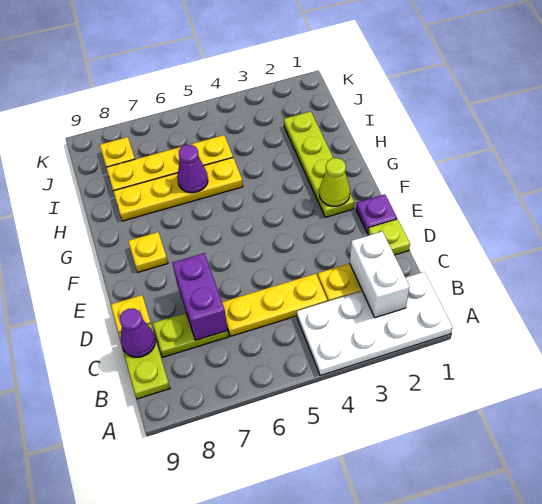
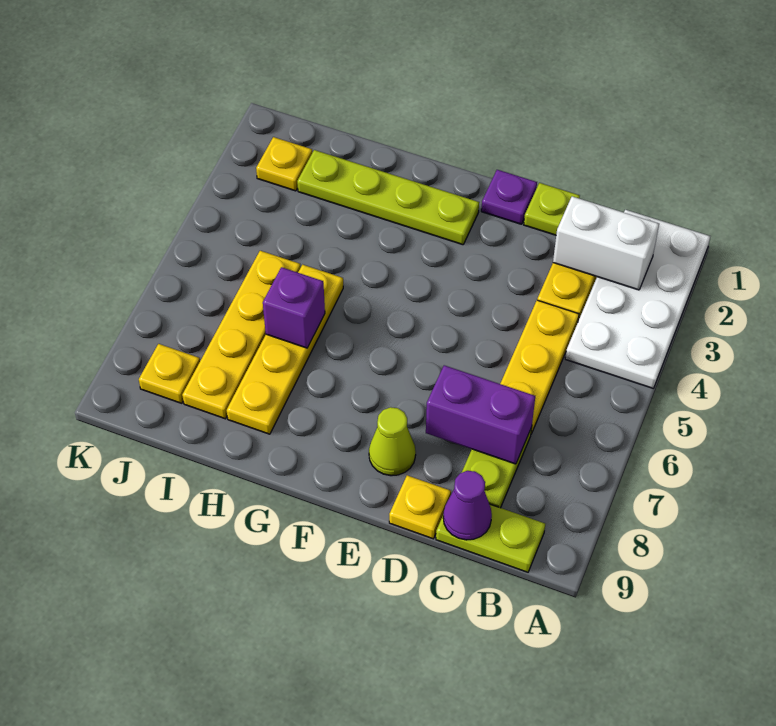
lime 1x1 cone [319,158,350,206] -> lime 1x1 cone moved to [369,407,416,476]
yellow 1x1 plate [128,232,168,272] -> yellow 1x1 plate moved to [256,137,312,191]
purple 1x1 cone [177,145,208,193] -> purple 1x1 brick [263,267,325,348]

